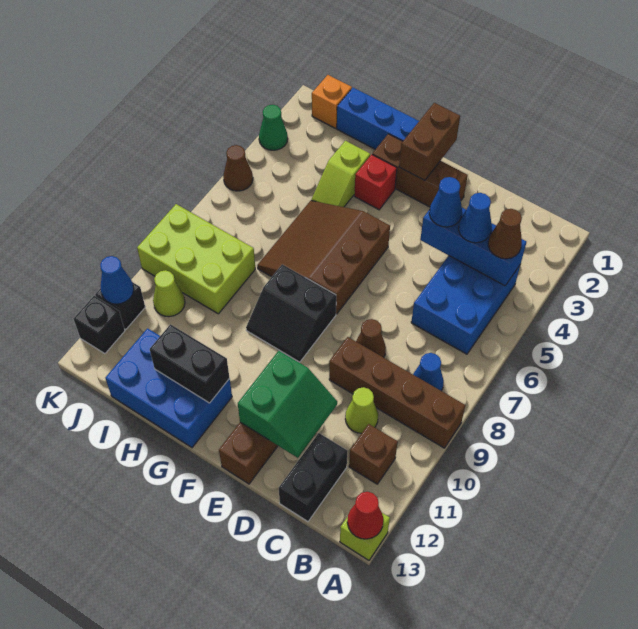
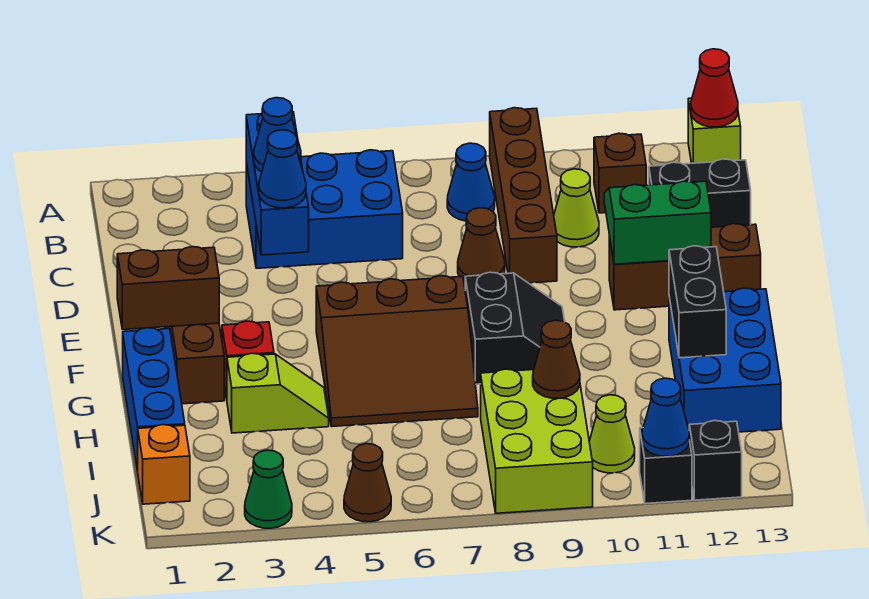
brown 1x1 cone [488,209,522,259] -> brown 1x1 cone moved to [533,320,580,398]

